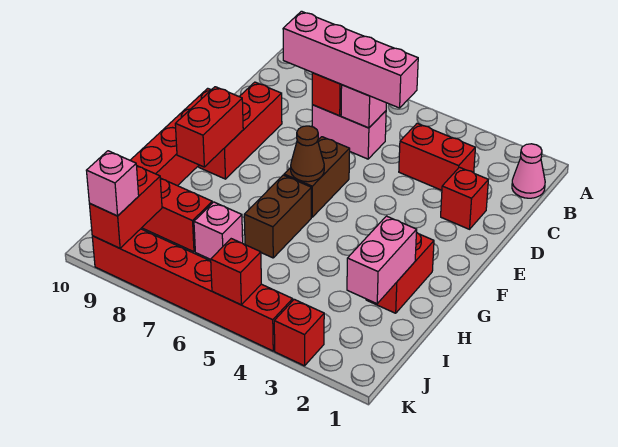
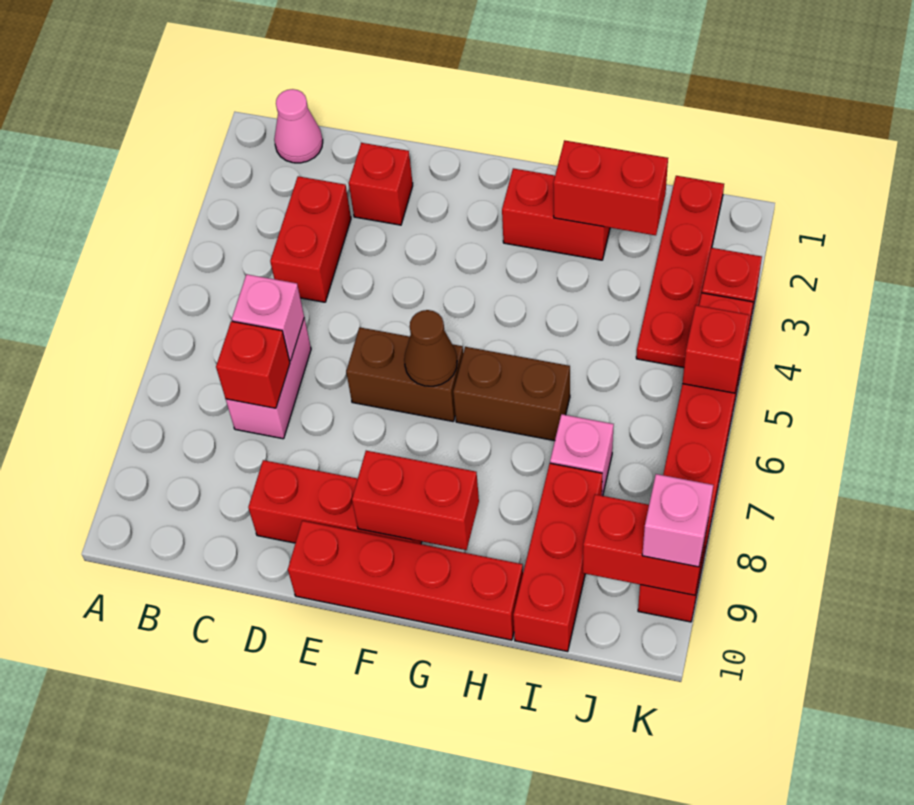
pink 1x4 brick [283,11,418,108] -> none
pink 1x2 brick [347,216,417,304] -> red 1x2 brick [553,140,668,235]
none -> red 1x4 plate [636,176,724,368]

